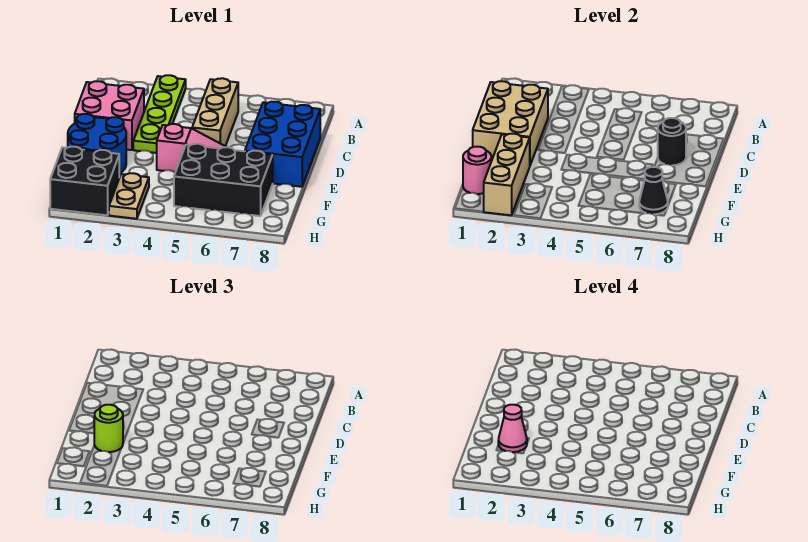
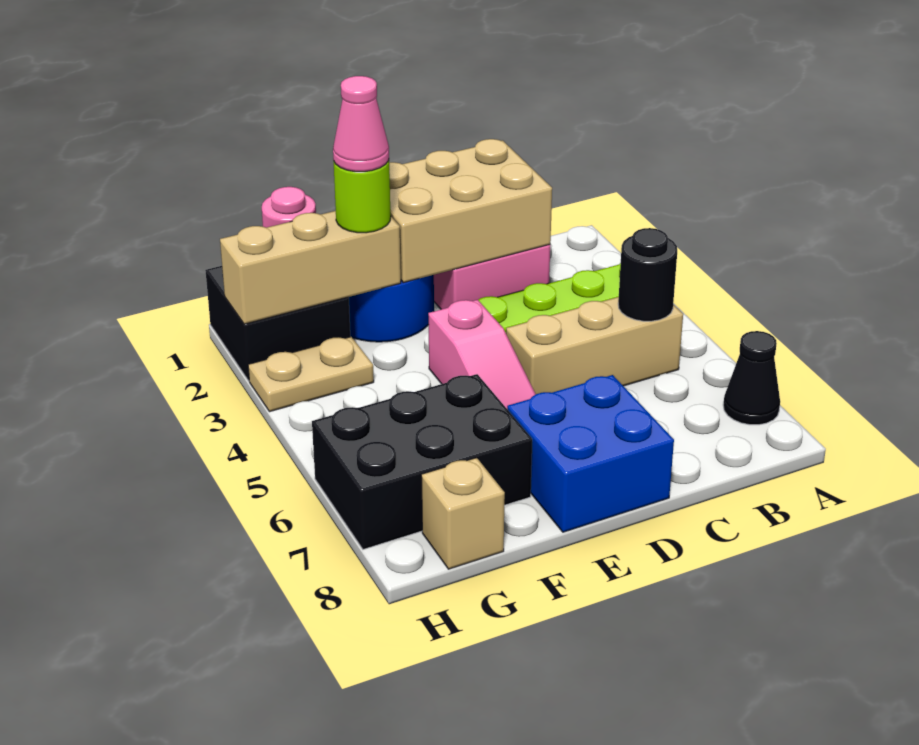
blue 2x3 brick [245,102,320,187] -> blue 2x2 brick [507,375,674,532]
black 1x1 round brick [658,118,686,165] -> black 1x1 round brick moved to [618,228,677,321]
black 2x3 brick [174,144,273,216] -> black 2x3 brick turned to [312,374,532,549]
black 1x1 cone [639,167,668,214] -> black 1x1 cone moved to [723,331,780,425]
none -> tan 1x1 brick [421,458,505,569]

